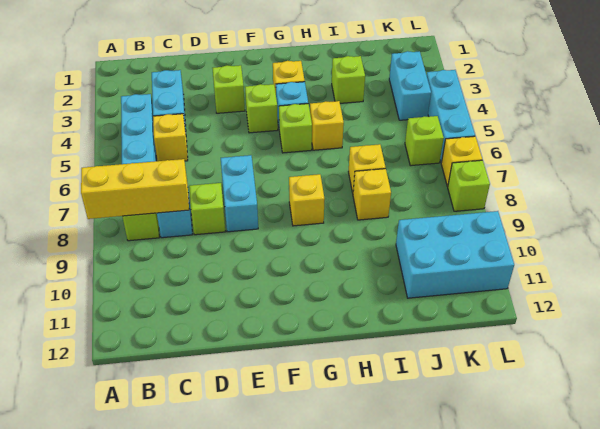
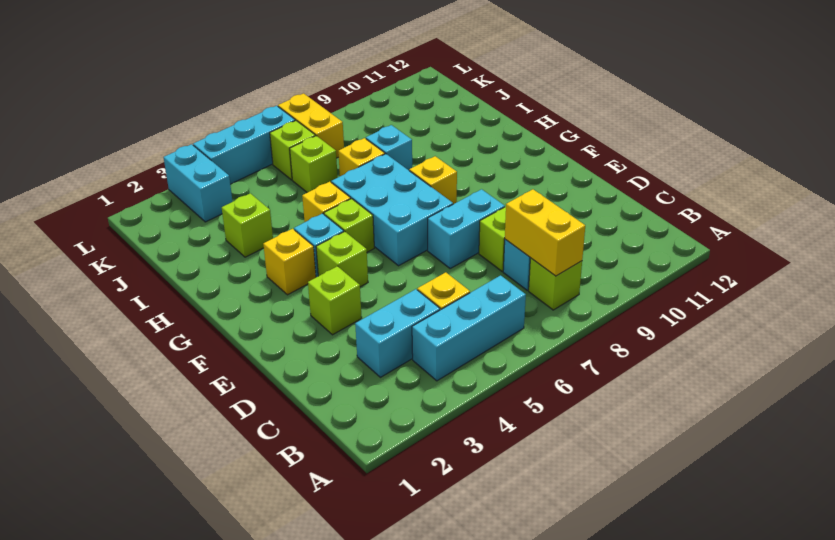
yellow 1x3 brick [81,159,189,219] -> yellow 1x2 brick [505,189,585,276]
yellow 1x1 brick [353,169,391,220] -> cyan 1x1 brick [366,125,412,170]
cyan 2x3 brick [396,211,514,298] -> cyan 2x3 brick moved to [331,154,453,266]
cyan 1x2 brick [389,51,431,120] -> cyan 1x2 brick turned to [164,144,233,222]
yellow 1x1 brick [441,136,482,186] -> yellow 1x2 brick [278,93,344,158]
lime 1x1 brick [448,160,490,211] -> lime 1x1 brick moved to [290,136,338,193]

